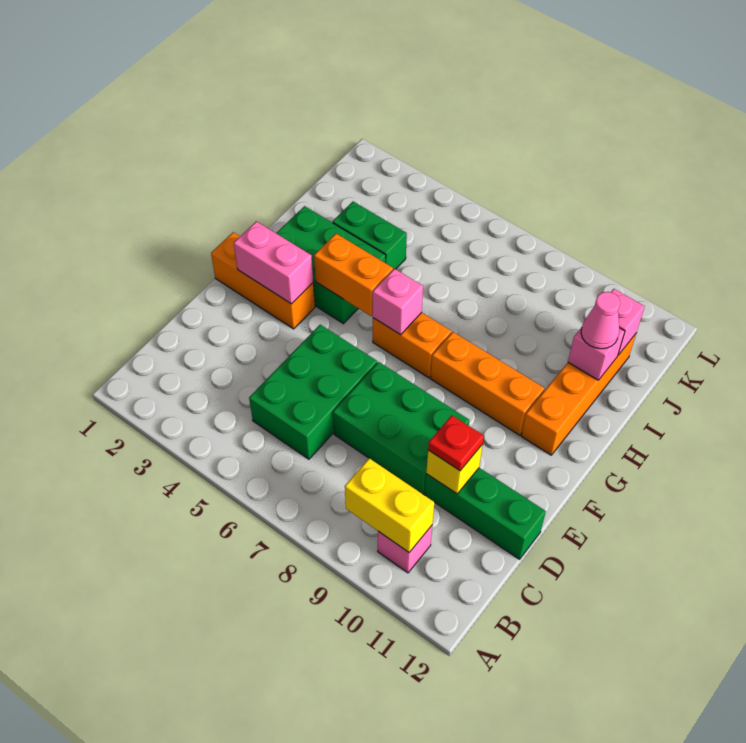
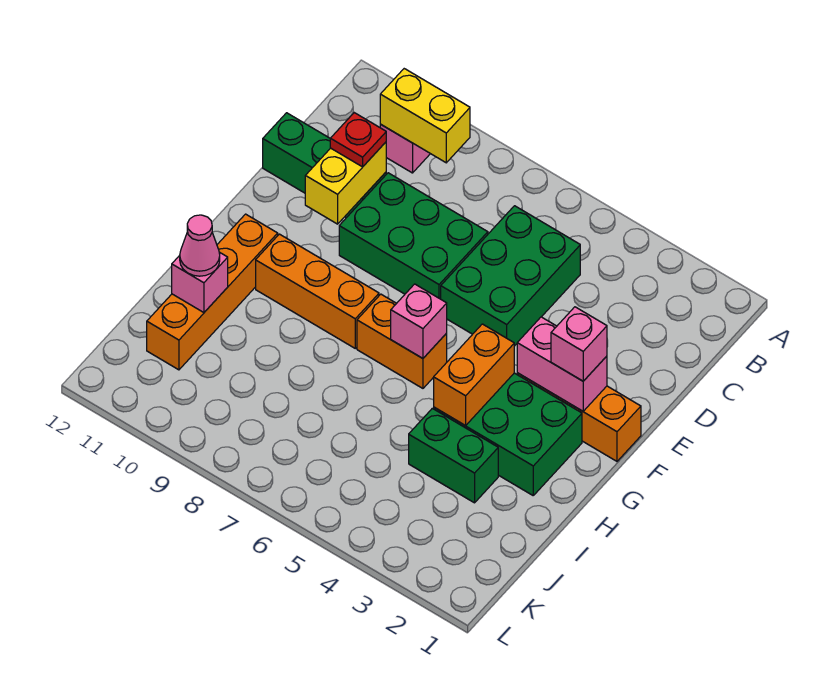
yellow 1x1 brick [426,444,483,494] -> yellow 1x2 brick [305,142,386,224]
orange 1x2 brick [314,234,393,316] -> orange 1x2 brick turned to [434,324,514,426]
pink 1x1 brick [611,289,645,355] -> pink 1x1 brick moved to [551,307,607,381]

